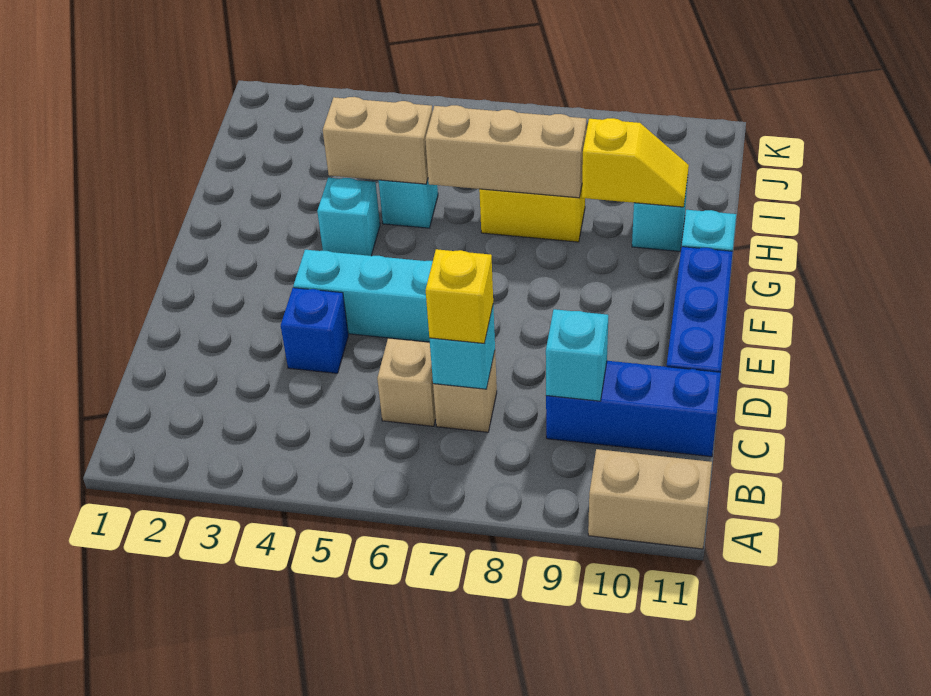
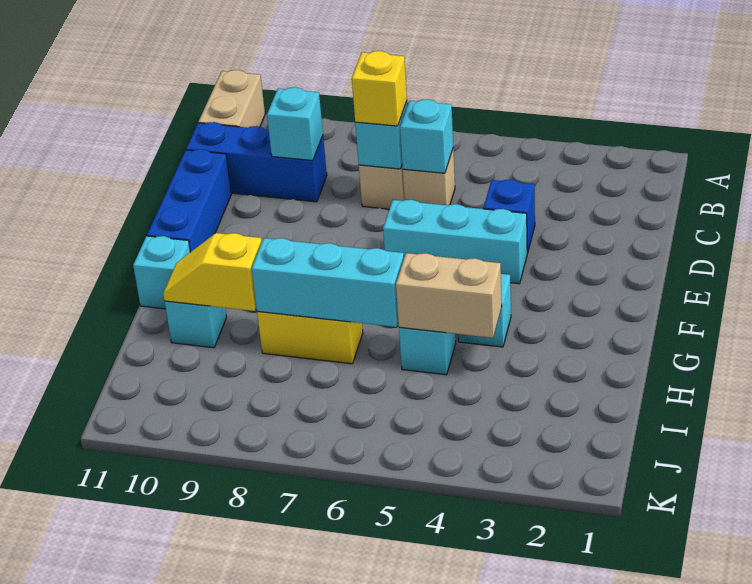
tan 1x2 brick [588,449,712,549] -> tan 1x2 brick turned to [199,70,265,128]
none -> cyan 1x1 brick [400,99,453,173]
tan 1x3 brick [425,105,586,198] -> cyan 1x3 brick [252,238,404,327]

